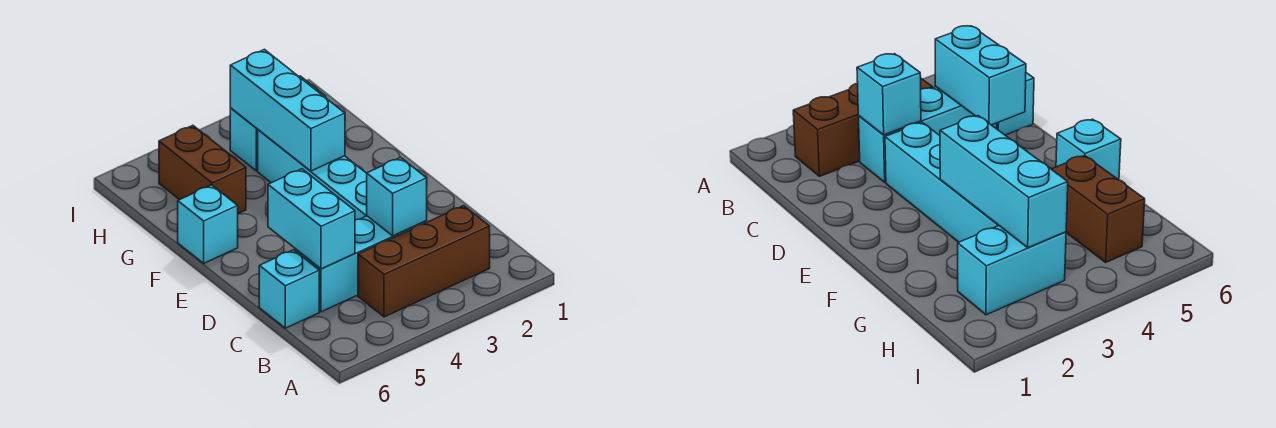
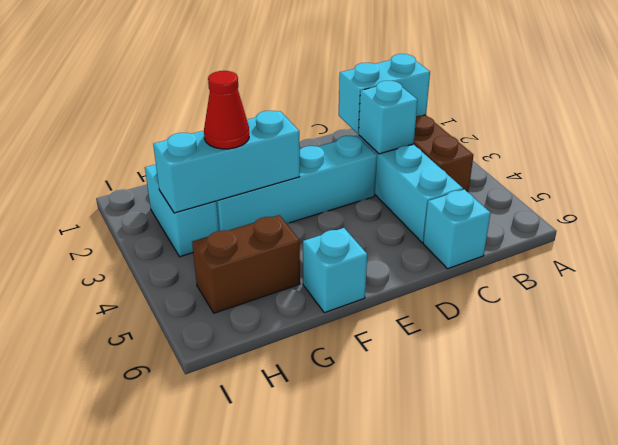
cyan 1x2 brick [268,169,355,269] -> cyan 1x2 brick moved to [339,54,430,133]
none -> red 1x1 cone [204,71,249,149]

